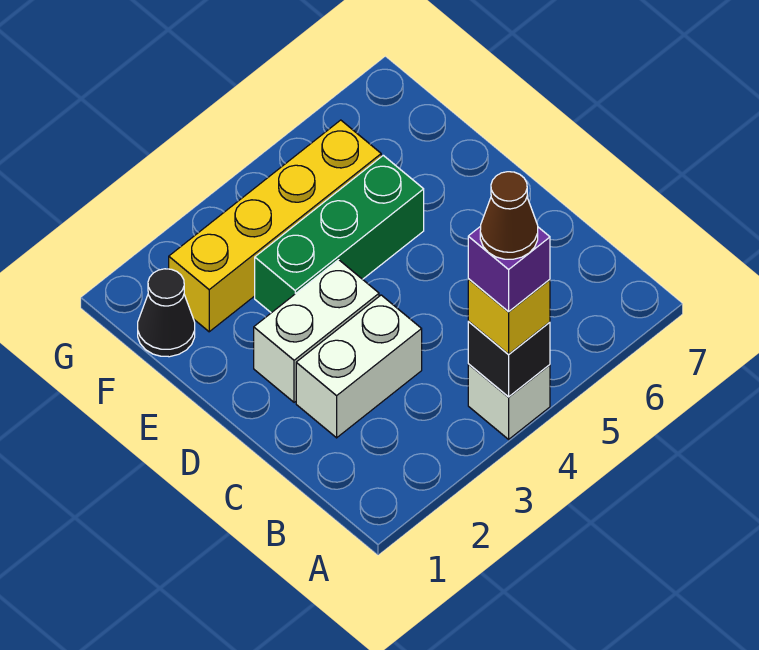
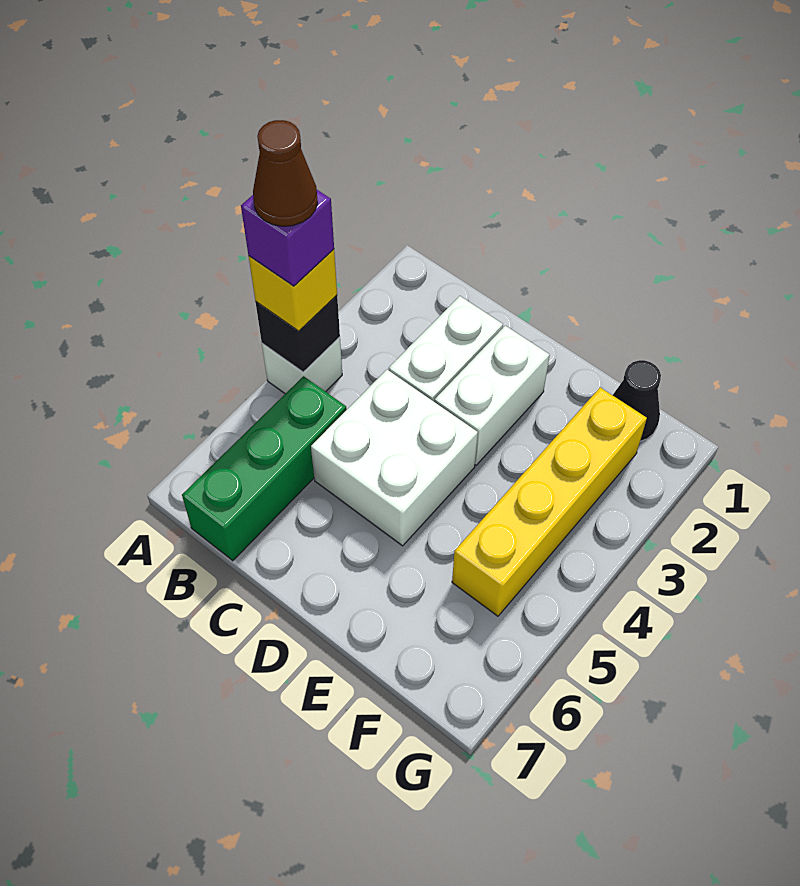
none -> white 2x2 brick [311,370,478,546]
green 1x3 brick [255,155,424,313] -> green 1x3 brick moved to [182,376,347,561]

